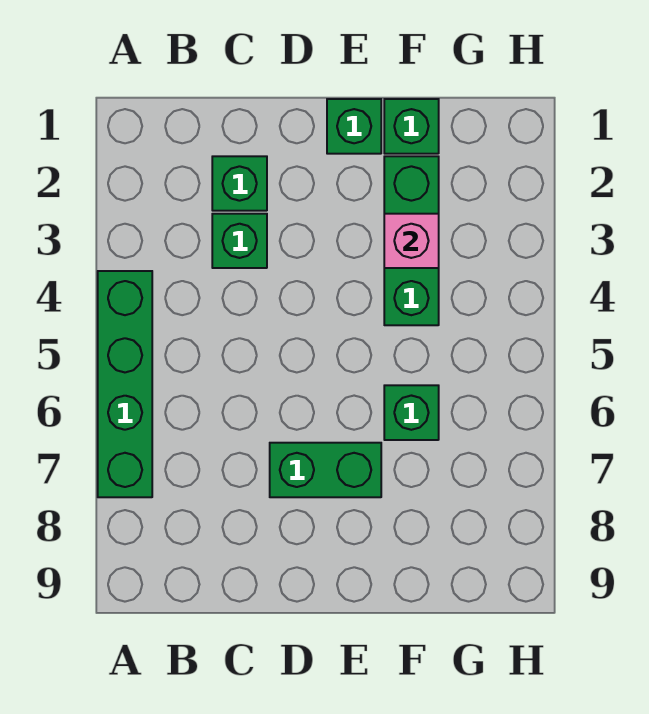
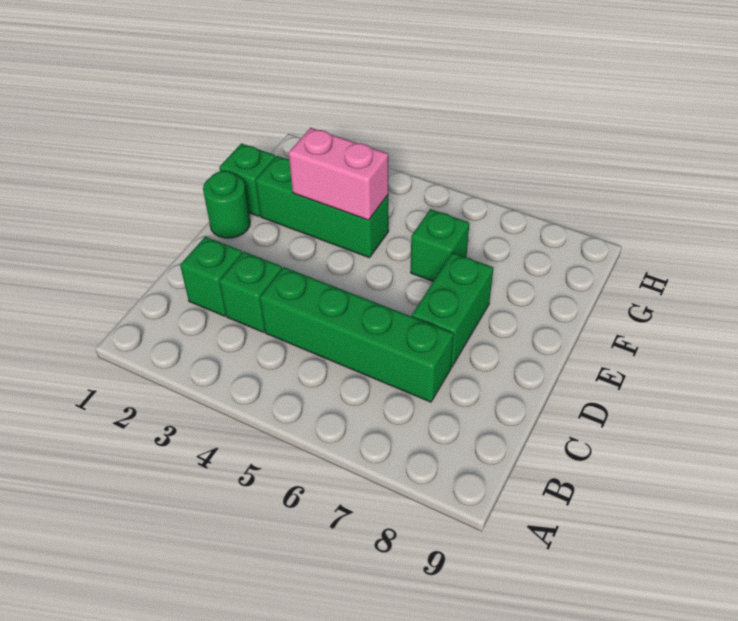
green 1x4 brick [98,271,152,497] -> green 1x4 brick moved to [260,267,454,402]
green 1x1 brick [327,99,381,154] -> green 1x1 round brick [203,171,250,238]
pink 1x1 brick [384,214,439,268] -> pink 1x2 brick [289,128,388,220]

